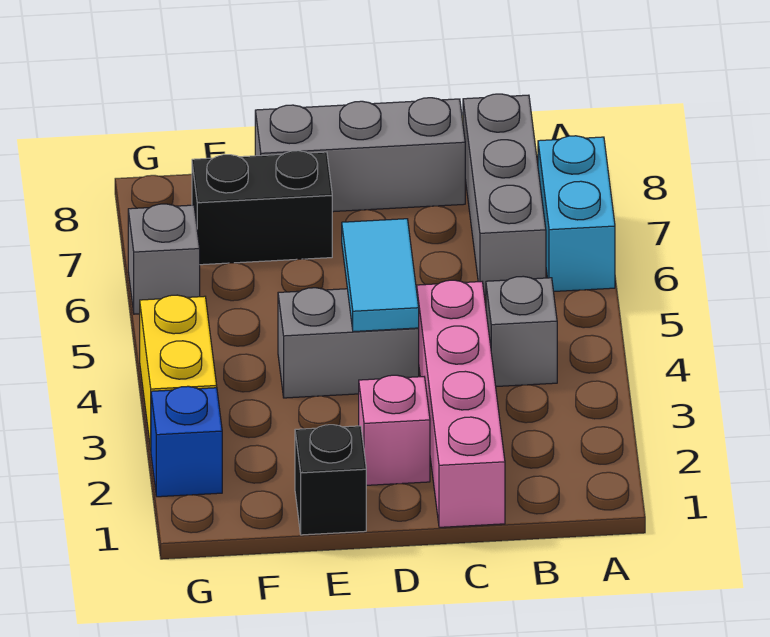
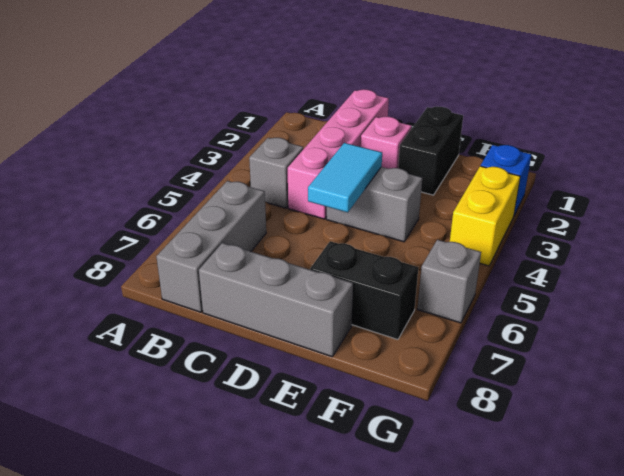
cyan 1x2 brick [538,136,615,291] -> none
black 1x1 brick [295,425,366,535] -> black 1x2 brick [398,107,463,195]

